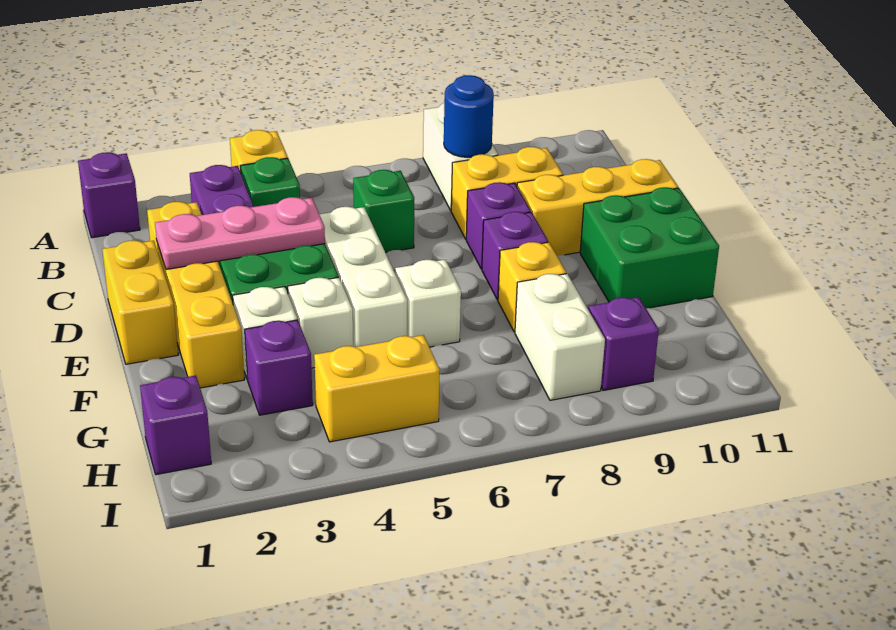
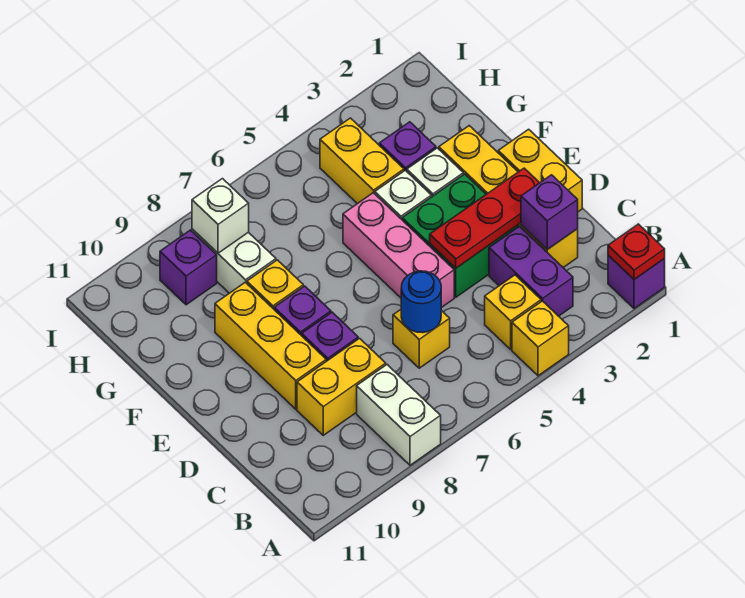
none -> red 1x1 plate [608,224,665,279]
green 1x1 brick [240,157,300,207] -> yellow 1x1 brick [485,275,541,349]
blue 1x1 round brick [444,75,494,157] -> blue 1x1 round brick moved to [401,271,441,333]
green 1x1 brick [353,170,414,253] -> yellow 1x1 brick [393,310,450,368]
pink 1x3 plate [155,197,325,269] -> red 1x3 plate [430,168,539,268]
white 1x3 brick [319,207,407,347] -> pink 1x3 brick [343,193,454,308]
yellow 1x3 brick [517,159,678,255] -> yellow 1x3 brick turned to [215,282,326,409]
green 2x2 brick [580,187,719,308] -> none
white 1x1 brick [395,260,461,347] -> white 1x1 brick moved to [192,179,249,253]
purple 1x1 brick [140,375,211,475] -> purple 1x1 brick moved to [521,175,578,250]
yellow 1x2 brick [314,335,440,442] -> yellow 1x2 brick turned to [320,118,404,204]

